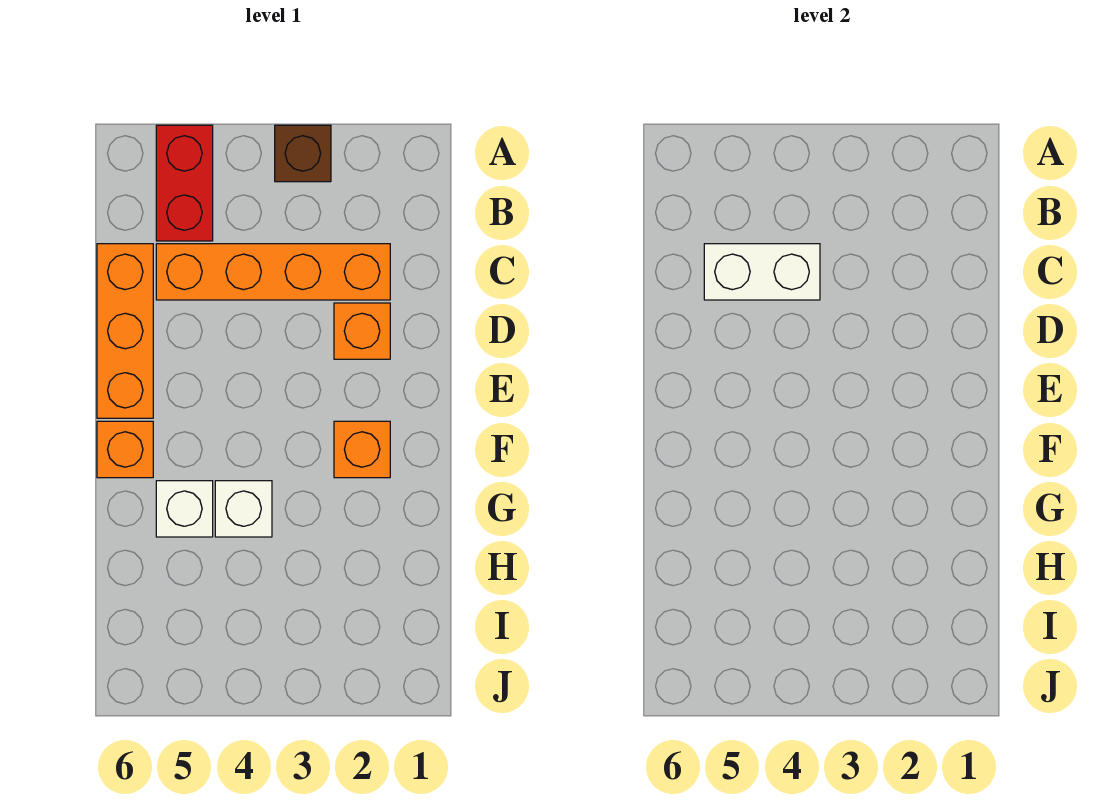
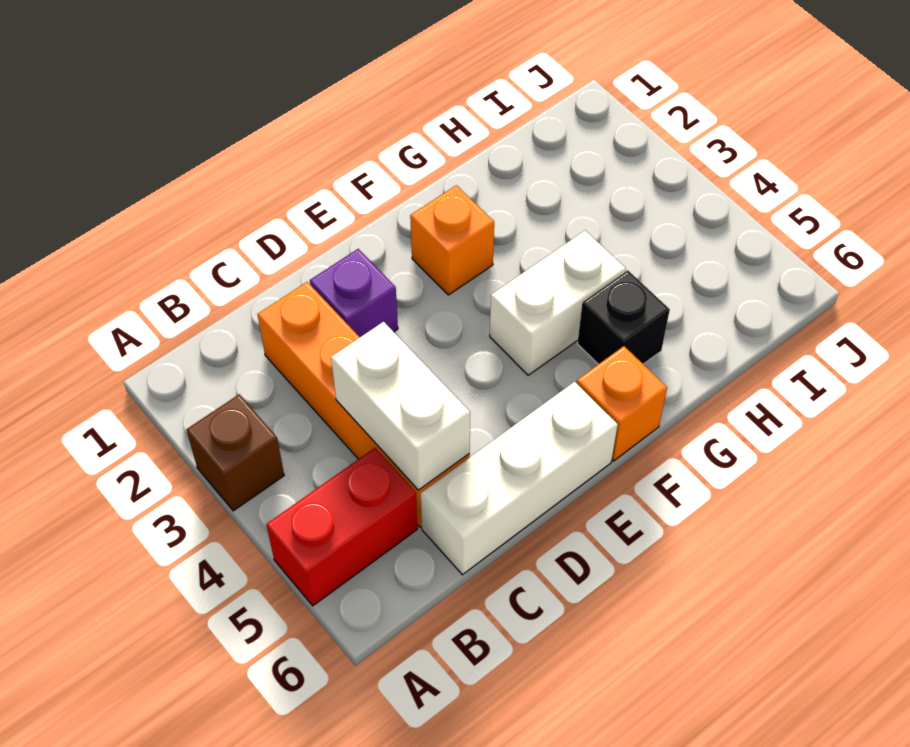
orange 1x3 brick [97,244,153,418] -> white 1x3 brick [421,382,618,575]
orange 1x1 brick [334,303,390,359] -> purple 1x1 brick [310,249,398,337]
white 1x1 brick [215,481,272,537] -> white 1x2 brick [490,231,626,375]
white 1x1 brick [156,481,213,537] -> black 1x1 brick [577,270,670,364]

